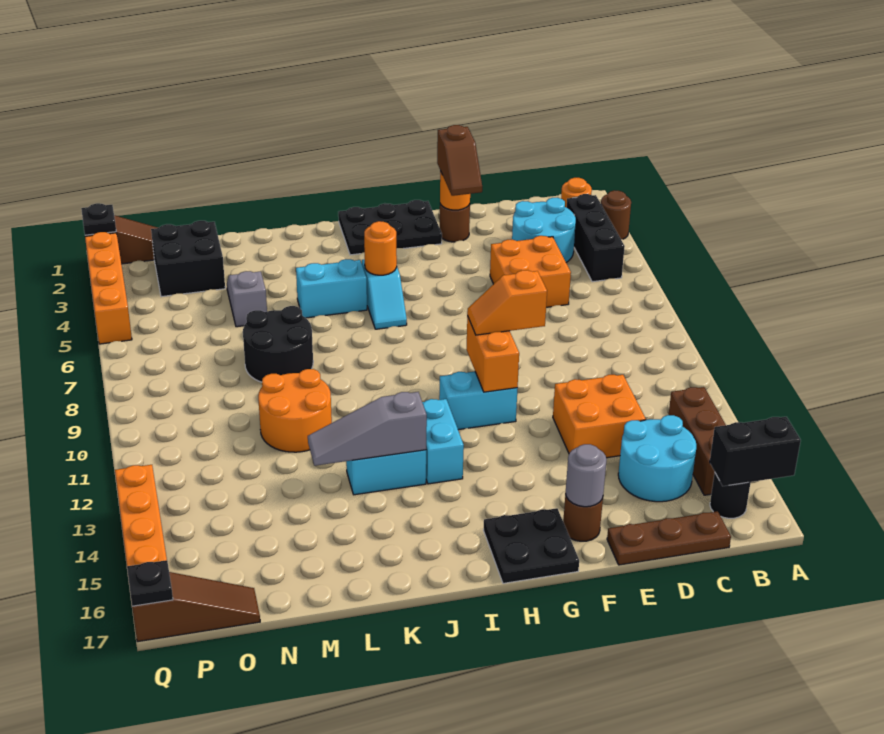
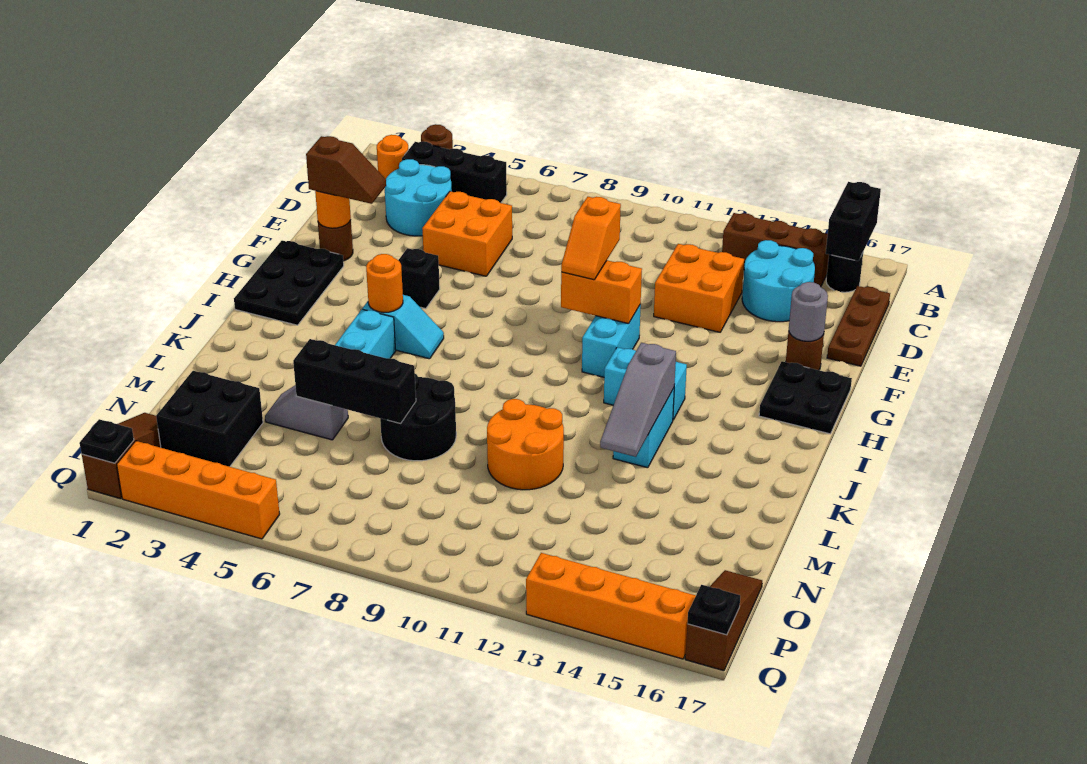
none -> black 1x1 brick [398,248,440,309]
none -> black 1x3 brick [293,339,416,423]

